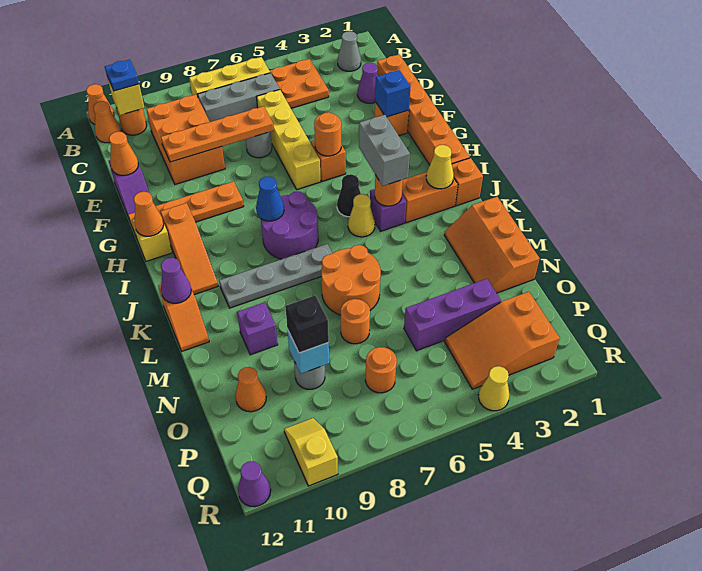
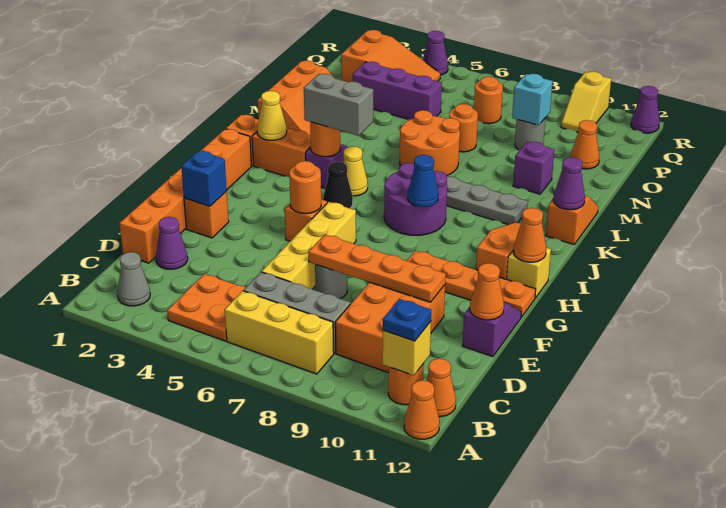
grey 1x2 brick [359,115,410,186] -> grey 1x2 brick turned to [304,74,373,136]
black 1x1 brick [285,295,329,353] -> none
yellow 1x1 cone [478,366,509,411] -> purple 1x1 cone [423,31,448,75]

